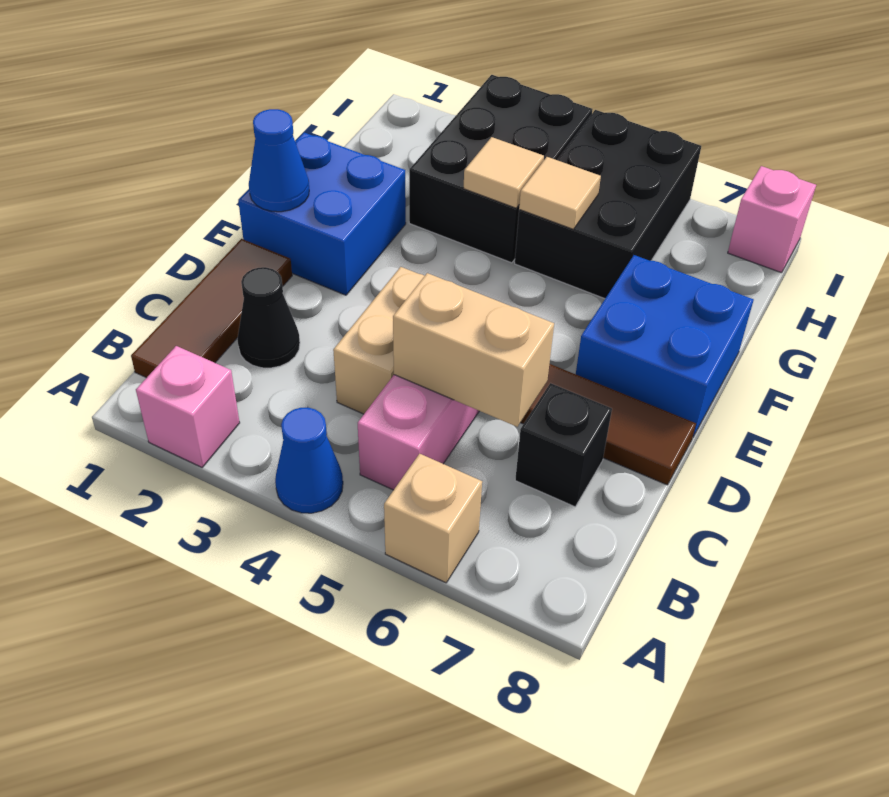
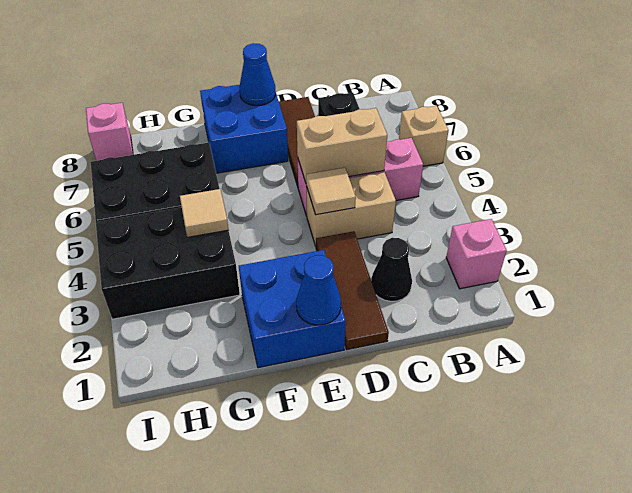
blue 1x1 cone [275,408,343,513] -> blue 1x1 cone moved to [239,43,276,106]
brown 1x3 tile [131,239,292,378] -> brown 1x3 tile turned to [316,231,389,350]
tan 1x2 brick [393,273,554,427] -> tan 1x2 brick turned to [297,108,387,183]
tan 1x1 tile [519,157,601,229] -> tan 1x1 tile moved to [306,168,356,215]

